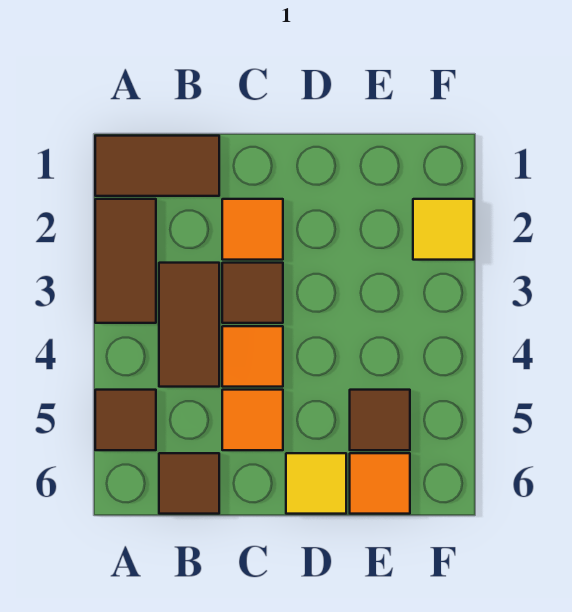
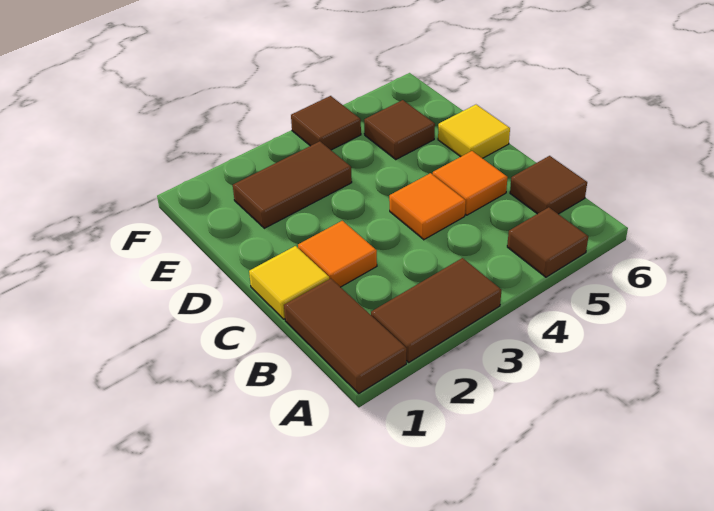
brown 1x2 tile [159,263,219,387] -> brown 1x2 tile moved to [233,141,352,228]
brown 1x1 tile [222,263,283,323] -> brown 1x1 tile moved to [291,96,361,150]
orange 1x1 tile [350,453,410,514] -> none
yellow 1x1 tile [413,199,474,260] -> yellow 1x1 tile moved to [249,246,329,319]

